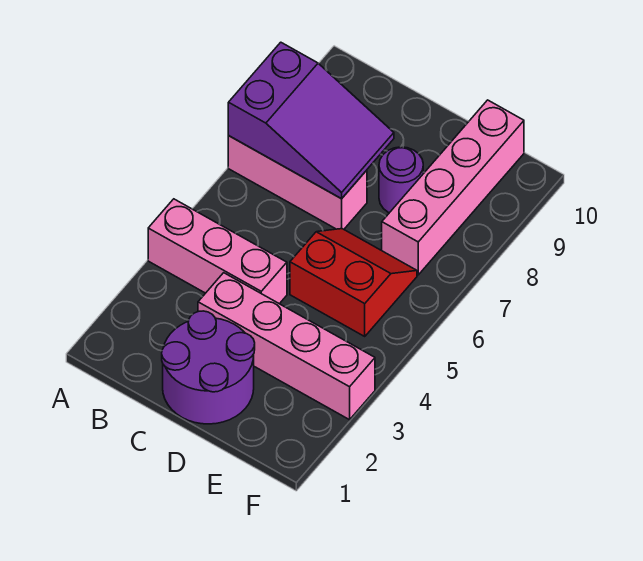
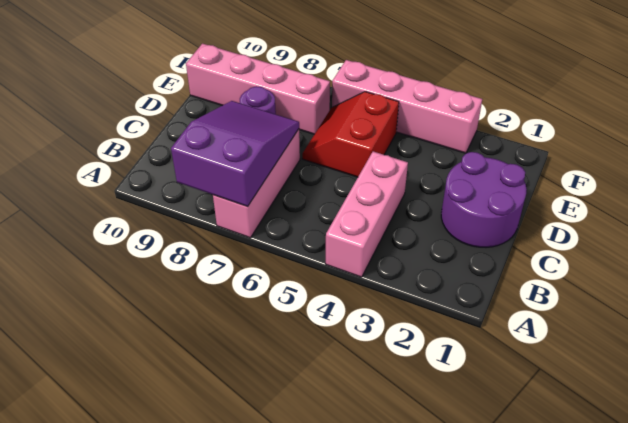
pink 1x4 brick [198,273,375,420] -> pink 1x4 brick turned to [332,60,482,153]

